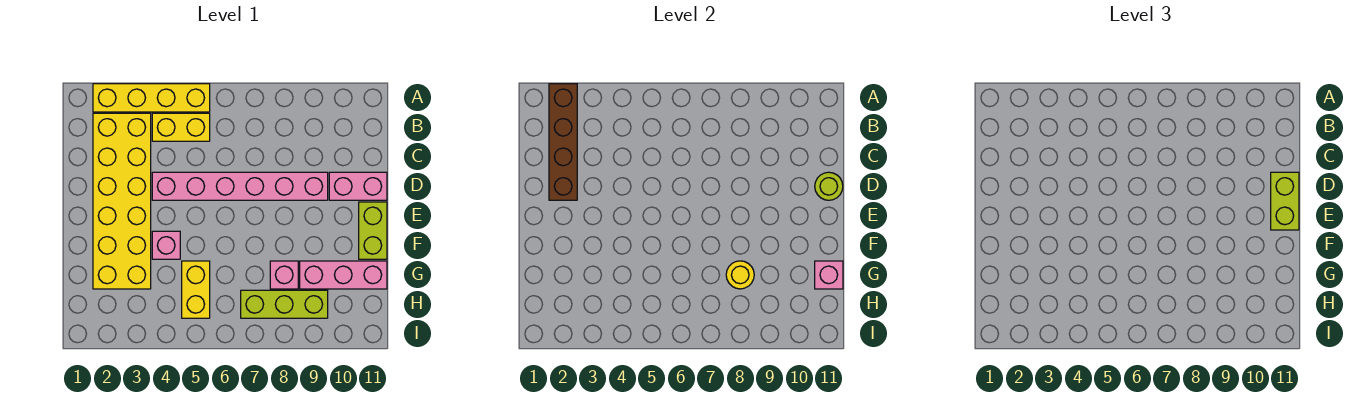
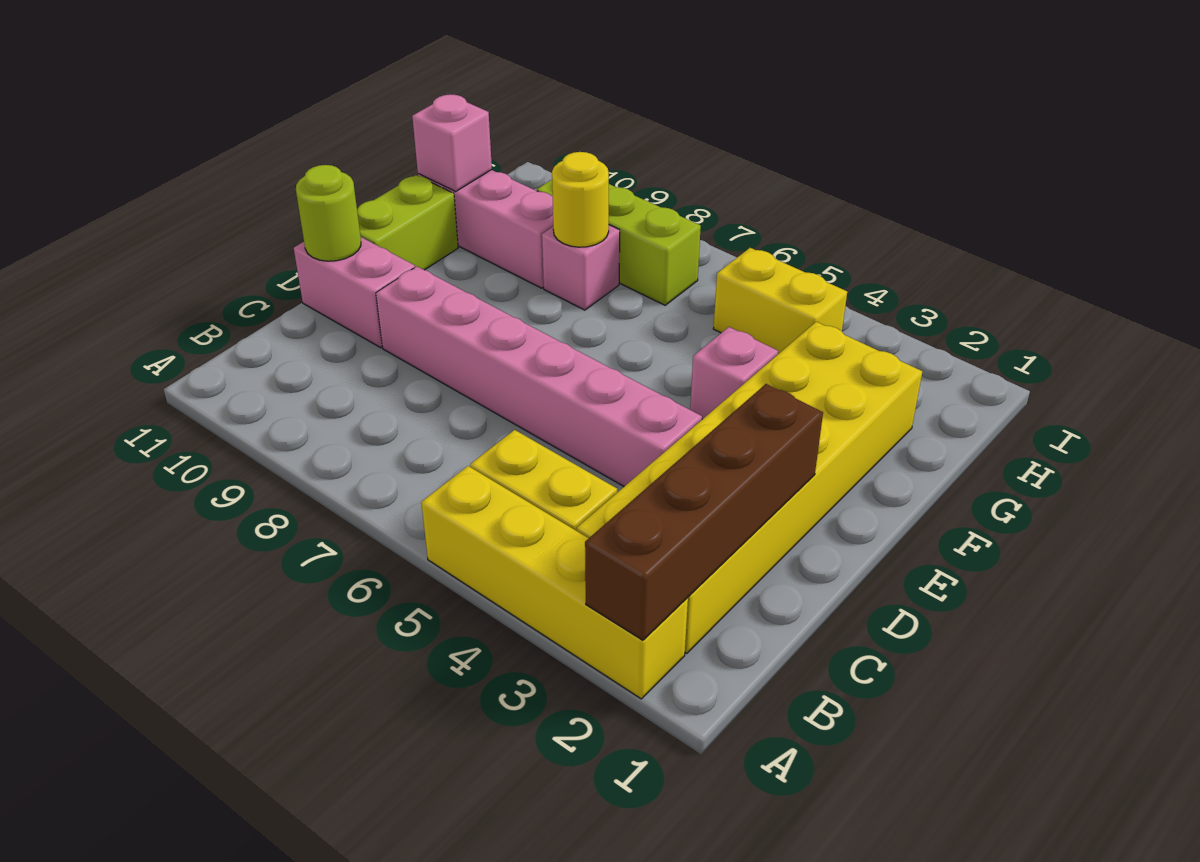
lime 1x2 brick [1271,172,1299,230] -> none
yellow 1x2 brick [182,261,210,318] -> yellow 1x2 brick turned to [713,248,847,354]

